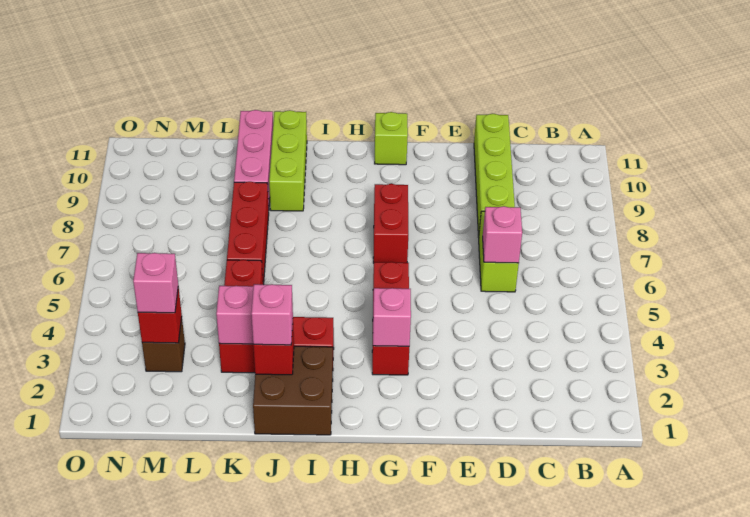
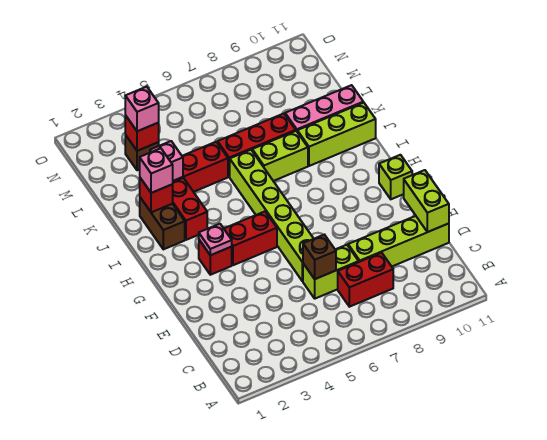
pink 1x1 brick [483,206,522,263] -> brown 1x1 brick [303,235,336,279]
none -> lime 1x2 brick [404,170,449,232]
none -> lime 1x6 brick [230,150,314,281]
pink 1x1 brick [373,288,411,346] -> pink 1x1 plate [199,224,232,255]
red 1x2 brick [373,184,408,263] -> red 1x2 brick moved to [338,253,393,307]
brown 2x2 brick [253,346,333,435] -> brown 1x2 brick [140,198,185,249]
none -> lime 1x2 brick [252,131,308,181]

